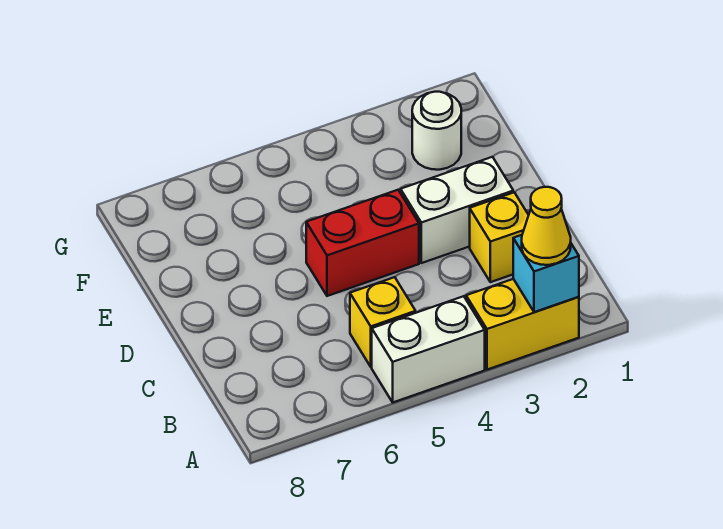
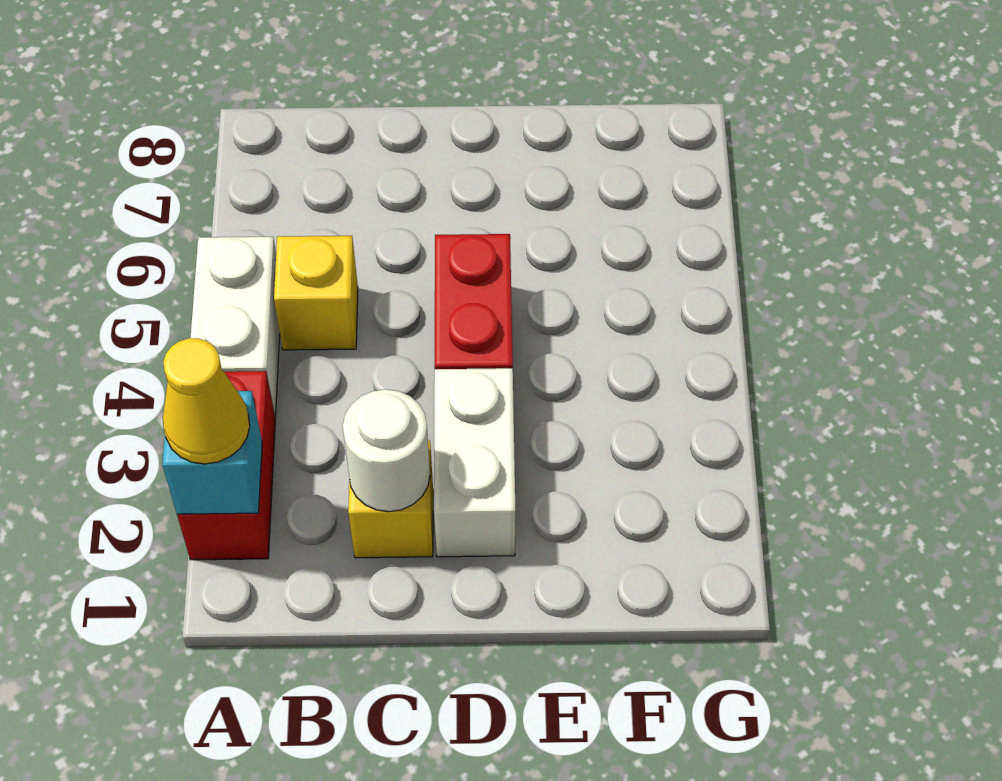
yellow 1x2 brick [466,279,579,370] -> red 1x2 brick [177,371,275,560]
white 1x1 round brick [412,92,461,170] -> white 1x1 round brick moved to [343,389,430,512]

